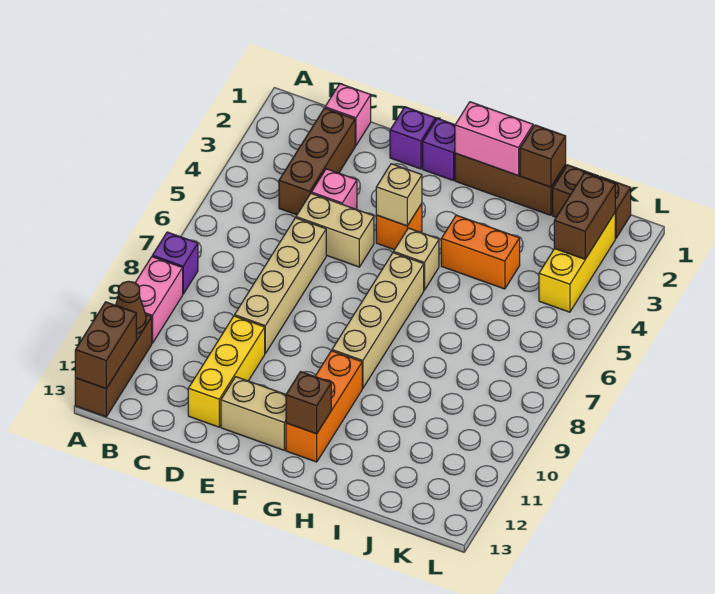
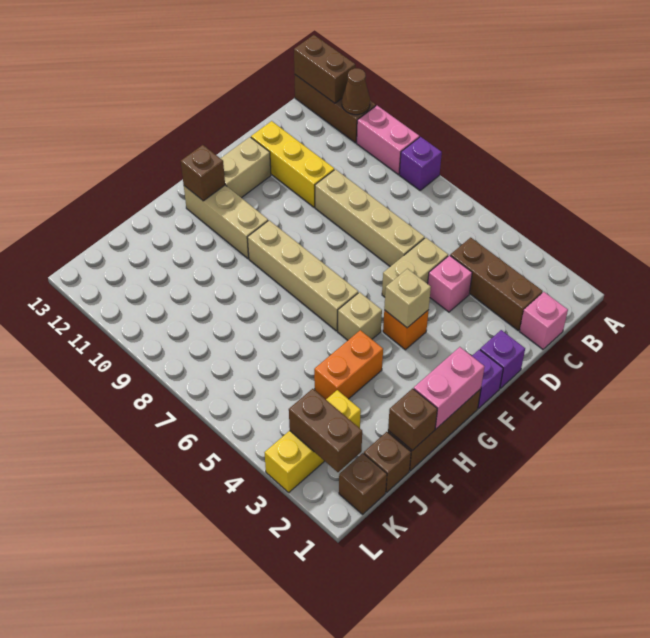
orange 1x3 brick [286,351,362,462] -> tan 1x3 brick [184,185,268,258]
yellow 1x3 brick [539,213,615,312] -> yellow 1x3 brick turned to [265,390,361,492]

